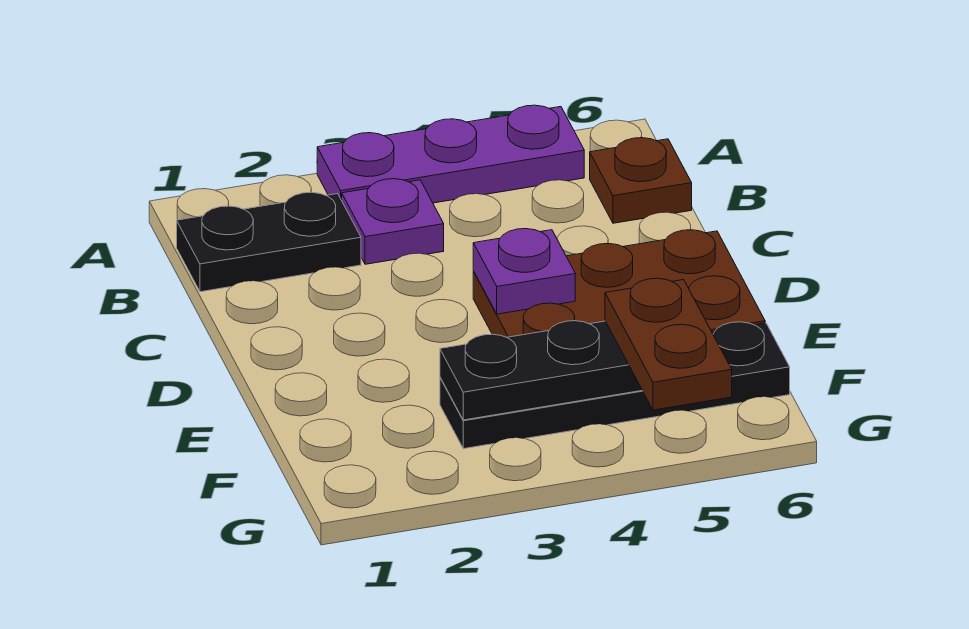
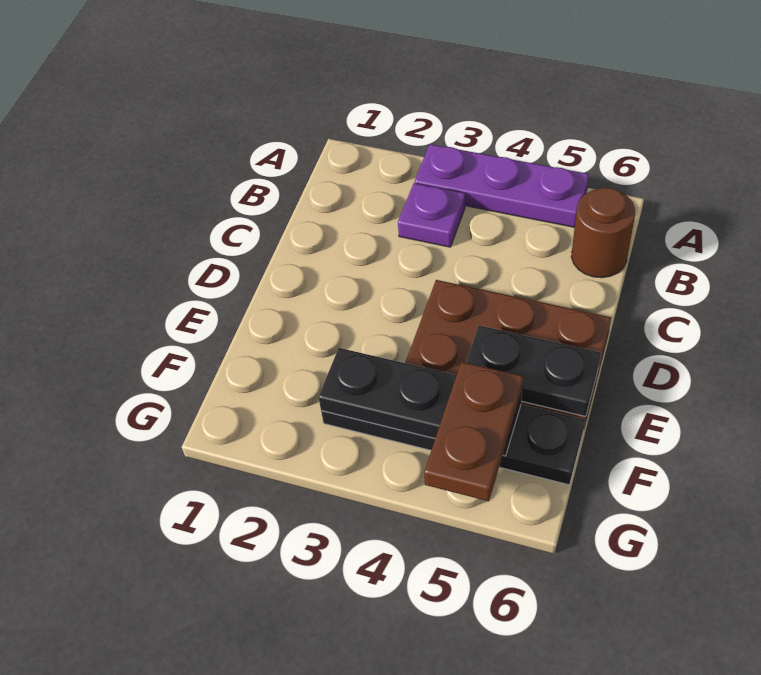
black 1x2 plate [177,192,361,292] -> black 1x2 plate moved to [466,326,601,416]
brown 1x1 plate [590,137,692,223] -> brown 1x1 round brick [571,188,635,278]
purple 1x1 plate [473,229,575,314] -> none

